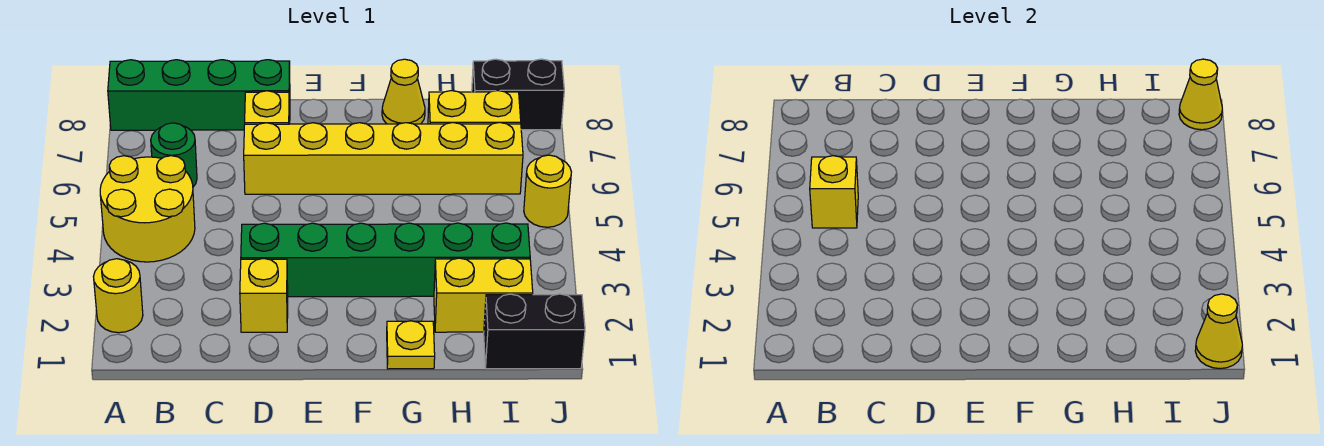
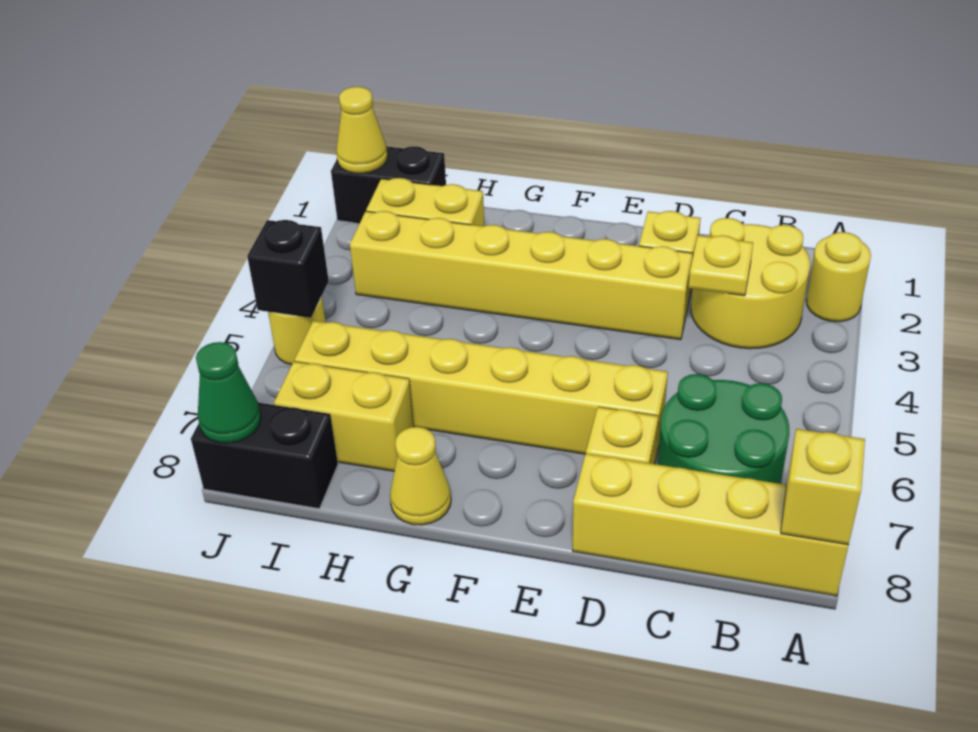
yellow 2x2 round brick [100,156,195,262] -> yellow 2x2 round brick moved to [691,218,810,349]
green 1x4 brick [108,60,290,130] -> yellow 1x4 brick [573,454,849,596]
yellow 1x1 brick [810,156,858,228] -> yellow 1x1 brick moved to [781,429,865,545]
green 1x1 round brick [151,123,197,187] -> green 2x2 round brick [658,374,789,484]
green 1x6 brick [241,223,530,297] -> yellow 1x6 brick [350,211,693,340]
yellow 1x1 plate [387,321,435,369] -> yellow 1x1 plate moved to [688,235,753,296]
none -> black 1x1 brick [247,220,329,318]
yellow 1x1 cone [1179,59,1222,130] -> green 1x1 cone [196,342,261,443]

